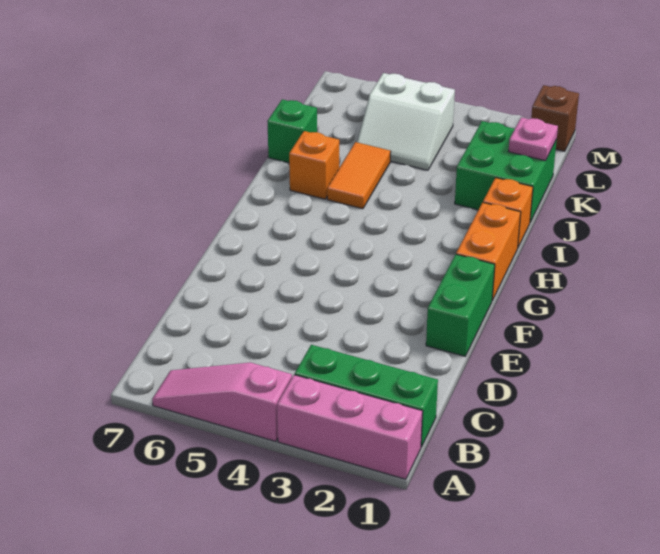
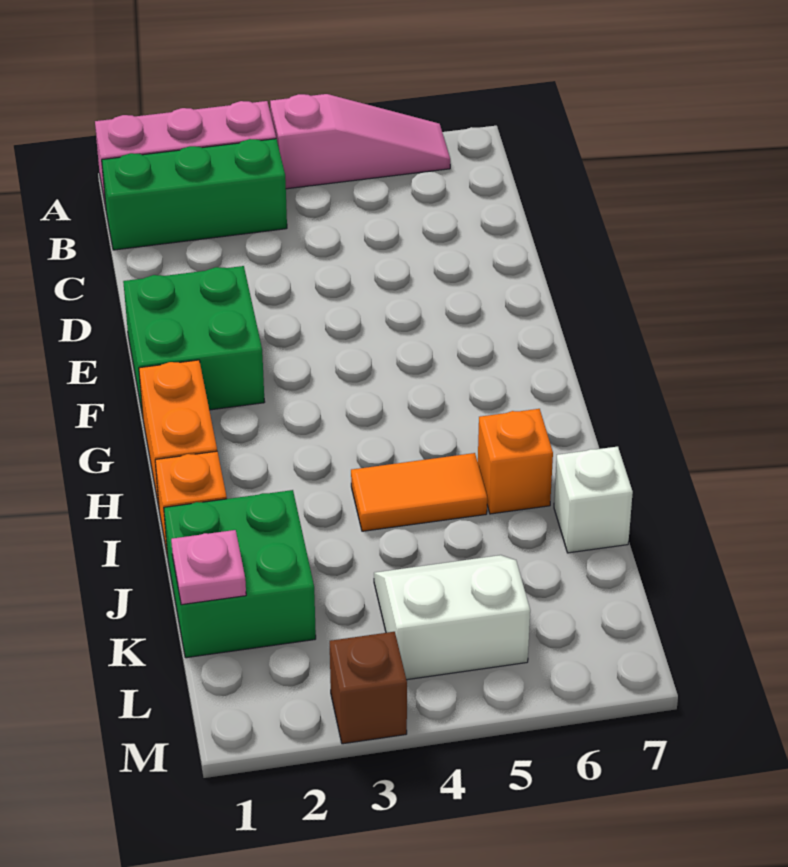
green 1x2 brick [426,254,495,356] -> green 2x2 brick [123,266,265,416]
orange 1x2 tile [327,142,391,209] -> orange 1x2 tile turned to [351,453,487,531]
green 1x1 brick [267,99,317,163] -> white 1x1 brick [554,447,633,553]
brown 1x1 brick [531,85,579,151] -> brown 1x1 brick moved to [330,632,407,744]

